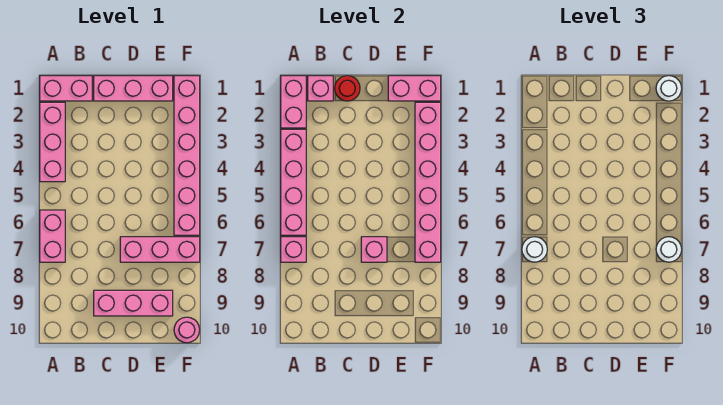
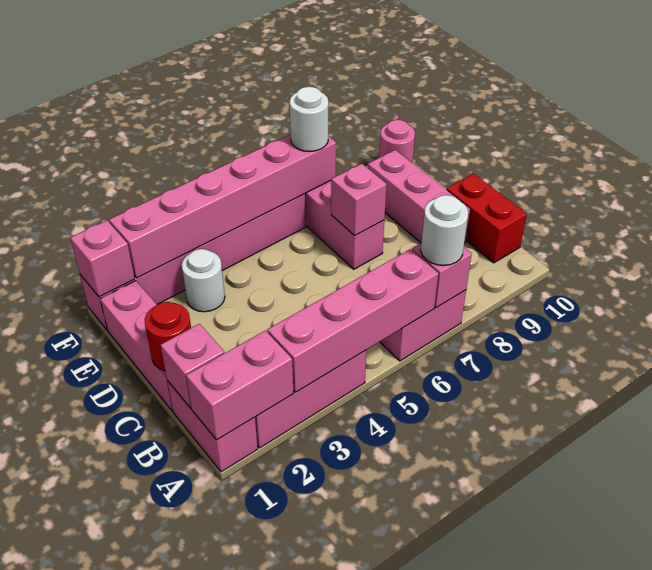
none -> red 1x2 brick [447,174,527,263]
pink 1x2 brick [388,76,441,101] -> pink 1x1 brick [71,221,135,297]
white 1x1 round brick [656,76,682,101] -> white 1x1 round brick moved to [182,249,225,312]

